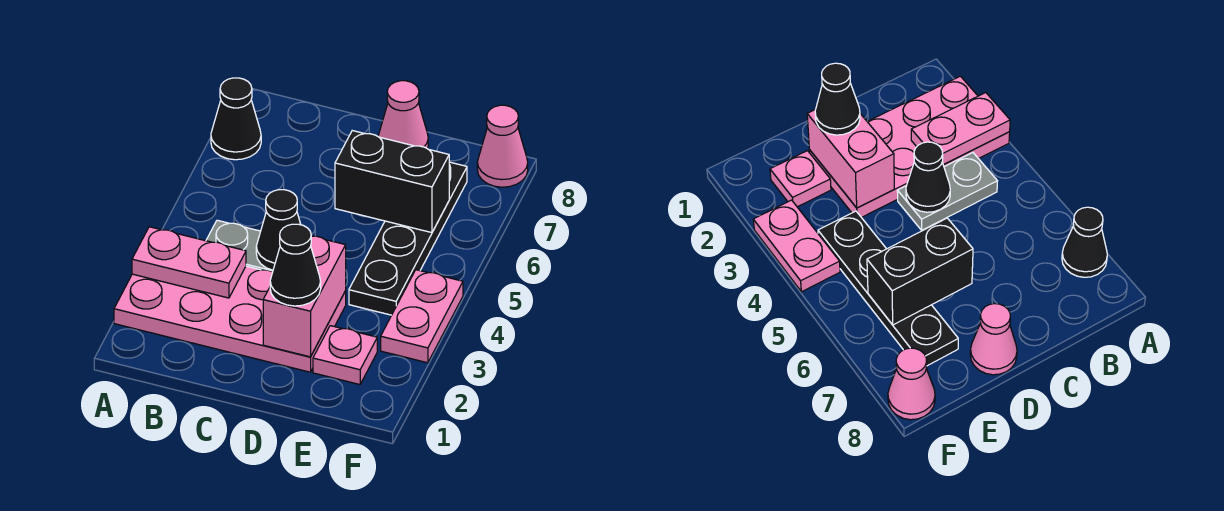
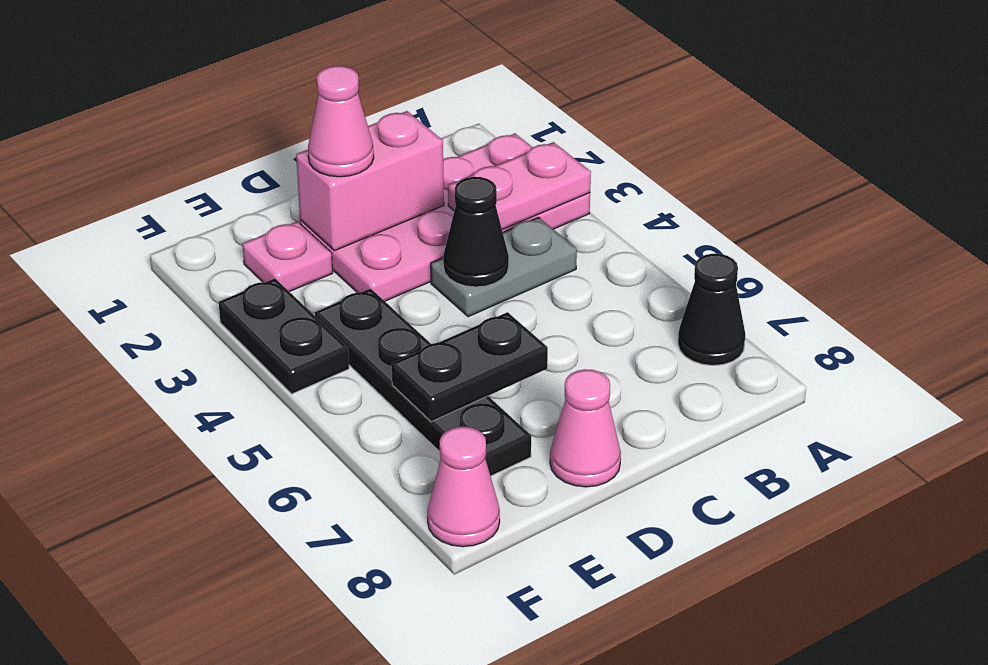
pink 1x2 brick [263,236,346,357] -> pink 1x2 brick turned to [296,111,444,251]
black 1x1 cone [270,224,321,306] -> pink 1x1 cone [308,66,374,177]
black 1x2 brick [335,131,449,233] -> black 1x2 plate [392,312,548,422]
pink 1x2 plate [381,270,463,363] -> black 1x2 plate [219,279,349,394]

